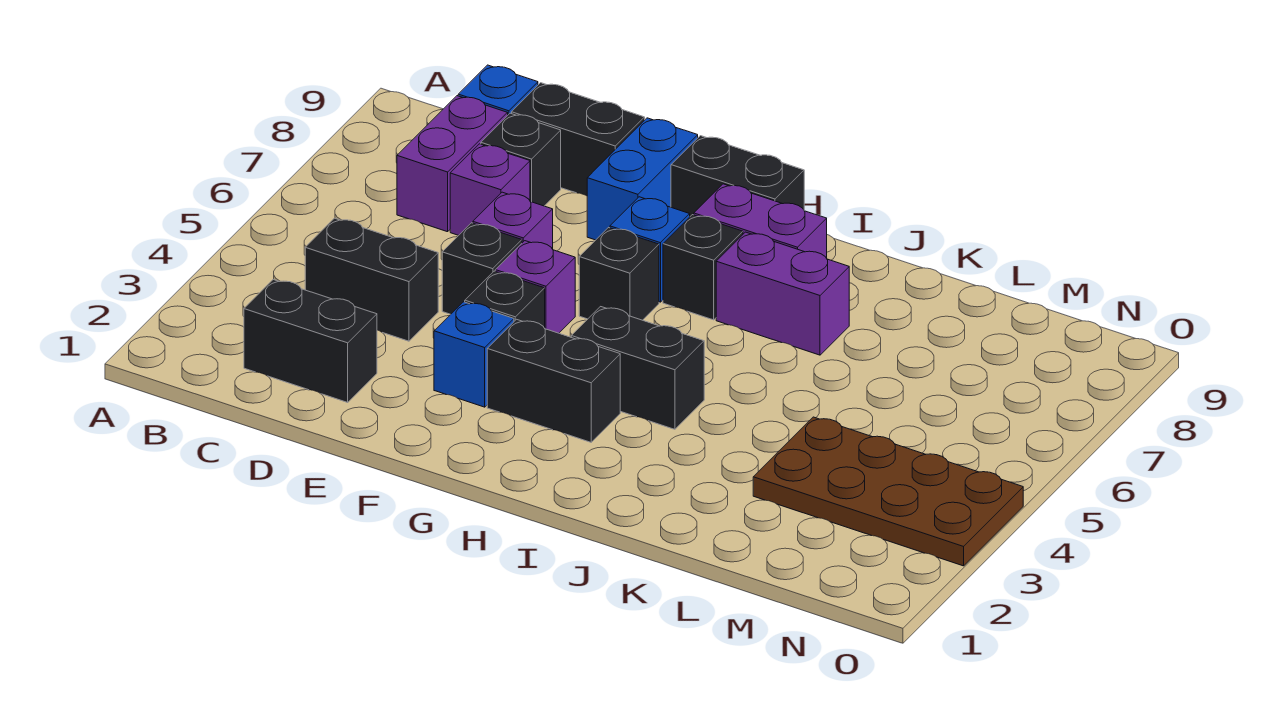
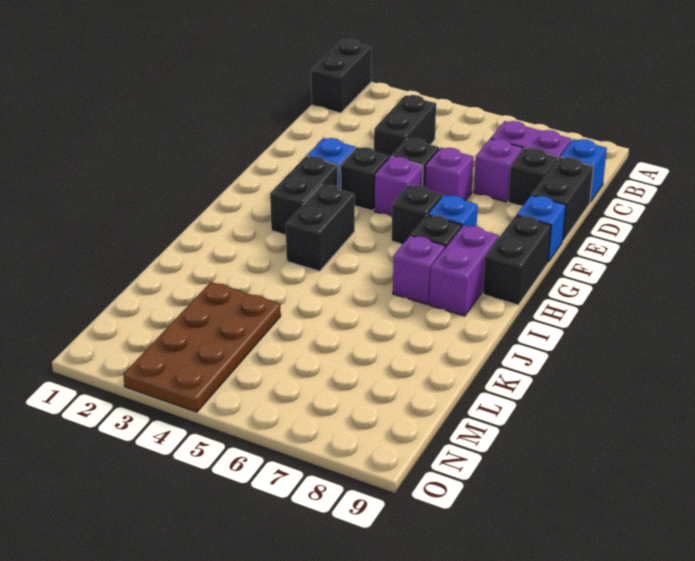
black 1x2 brick [244,279,377,402] -> black 1x2 brick moved to [311,39,371,113]
blue 1x2 brick [587,118,698,240] -> blue 1x1 brick [517,195,566,262]
purple 1x2 brick [716,232,849,355] -> purple 1x1 brick [393,235,445,305]

